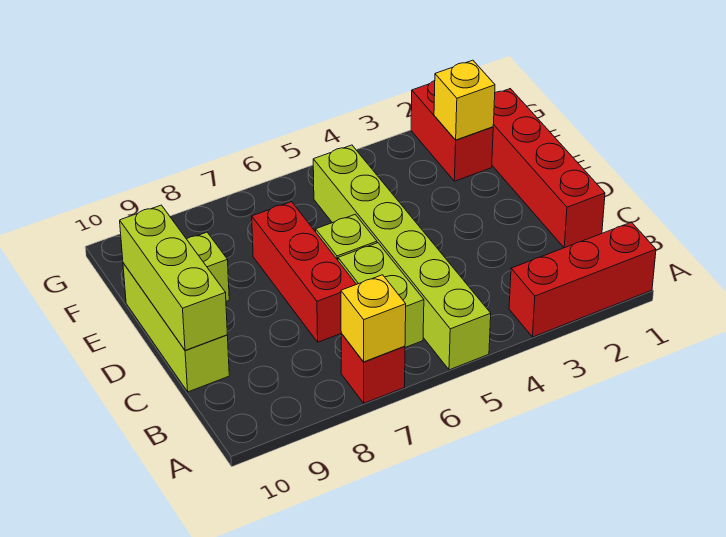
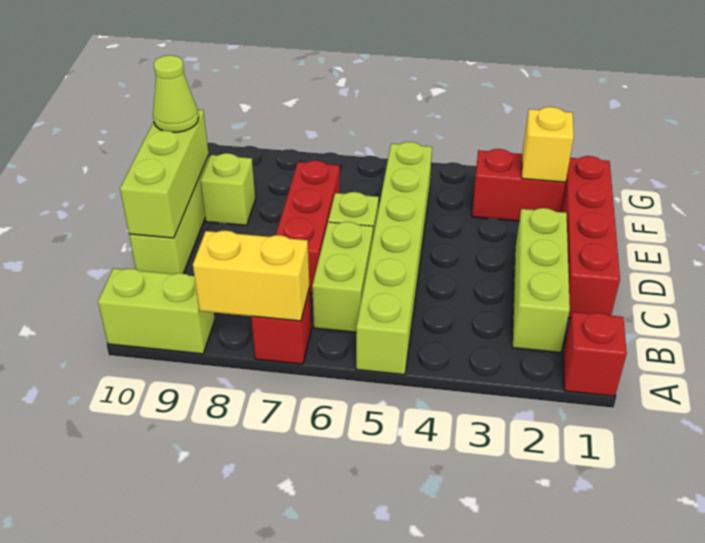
red 1x3 brick [509,222,656,337] -> red 1x1 brick [563,312,627,396]
yellow 1x1 brick [341,275,406,362] -> yellow 1x2 brick [193,231,310,321]
none -> lime 1x2 brick [98,268,215,354]
none -> lime 1x3 brick [512,208,570,353]
none -> lime 1x1 cone [153,55,199,132]
red 1x2 brick [411,81,493,181] -> red 1x2 brick turned to [472,149,565,221]

